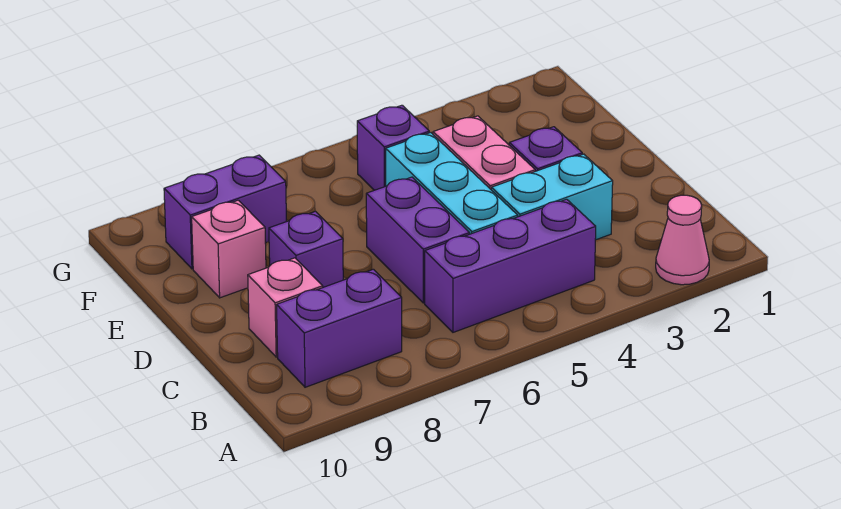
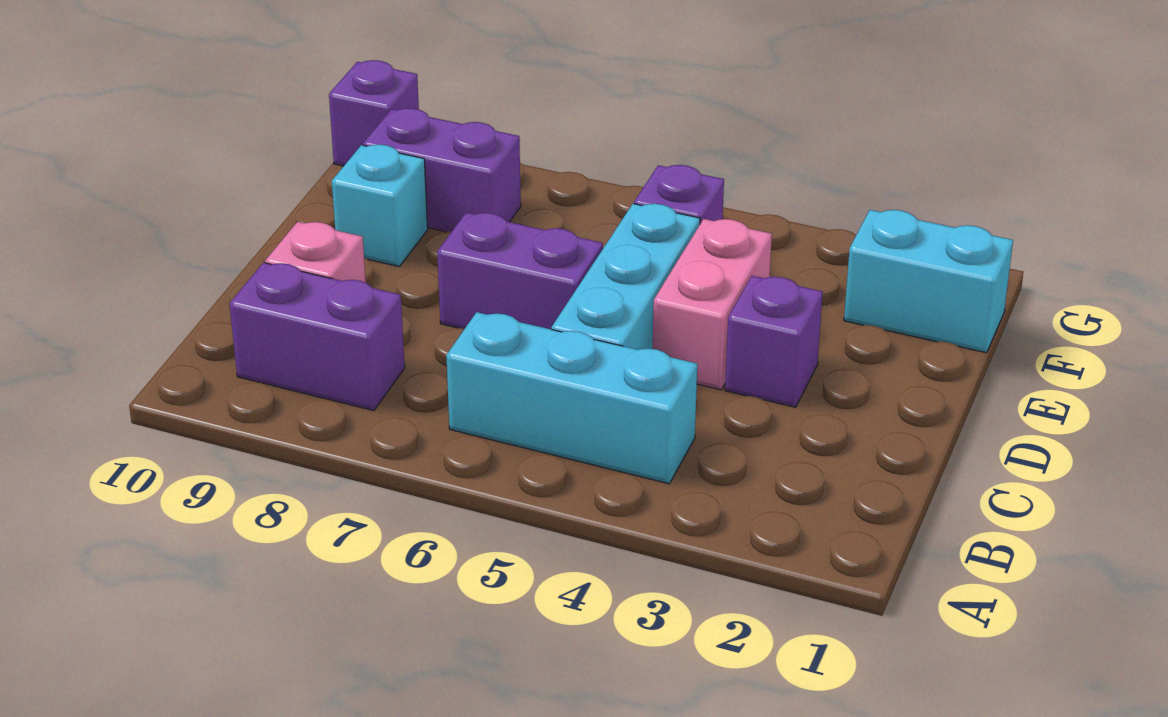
pink 1x1 cone [656,195,709,285] -> none
purple 1x3 brick [425,199,596,332] -> cyan 1x3 brick [446,312,697,484]
cyan 1x2 brick [491,154,613,240] -> cyan 1x2 brick moved to [844,210,1013,353]
purple 1x2 brick [366,177,469,303] -> purple 1x2 brick turned to [437,213,603,329]
purple 1x1 brick [269,211,343,287] -> purple 1x1 brick moved to [329,60,419,166]
pink 1x1 brick [192,200,266,298] -> cyan 1x1 brick [332,145,428,267]

